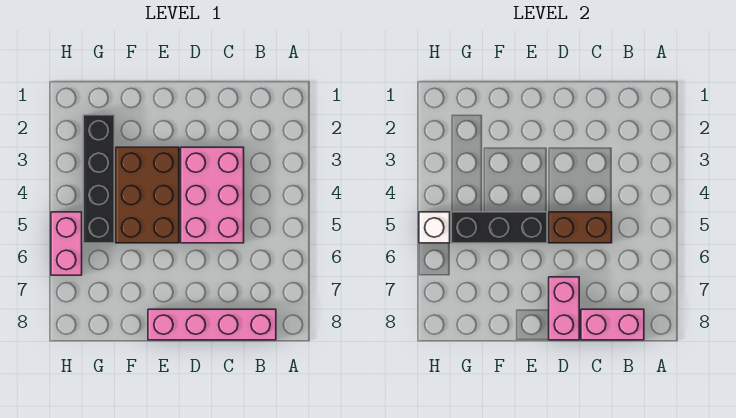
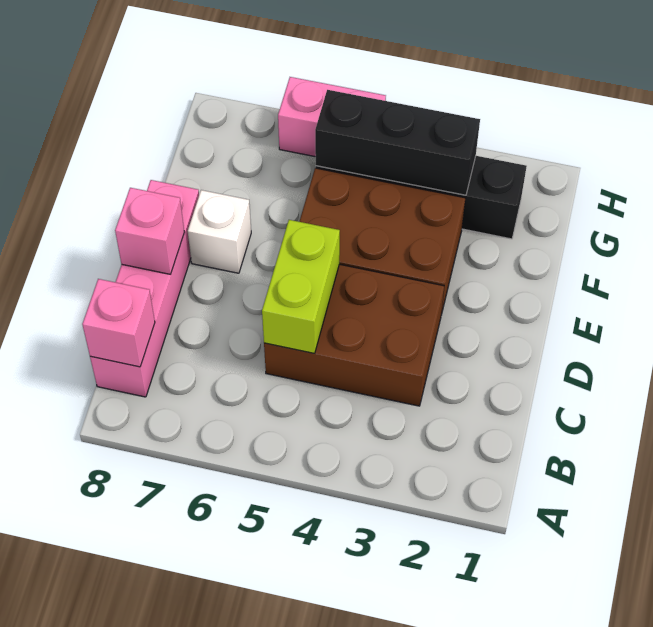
pink 1x2 brick [581,309,644,340] -> pink 1x1 brick [82,279,155,367]
pink 2x3 brick [181,147,244,243] -> brown 2x3 brick [264,264,444,406]
brown 1x2 brick [549,212,612,243] -> lime 1x2 brick [262,220,340,353]
pink 1x2 brick [549,277,579,340] -> pink 1x1 brick [115,188,184,274]
black 1x3 brick [451,212,547,243] -> black 1x3 brick turned to [315,90,480,195]
white 1x1 brick [419,212,450,243] -> white 1x1 brick moved to [188,190,251,273]

